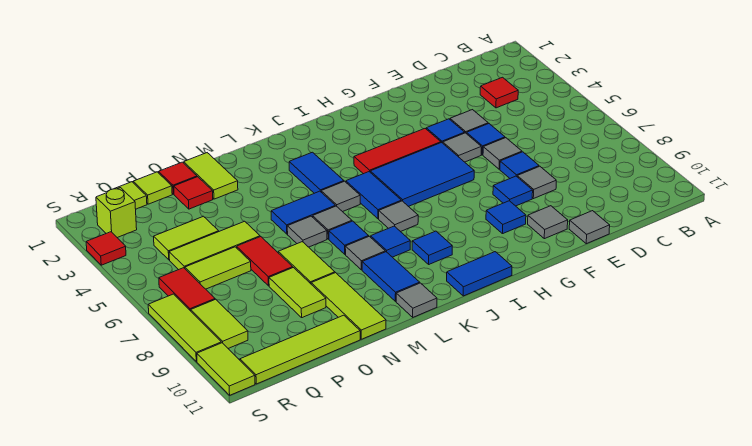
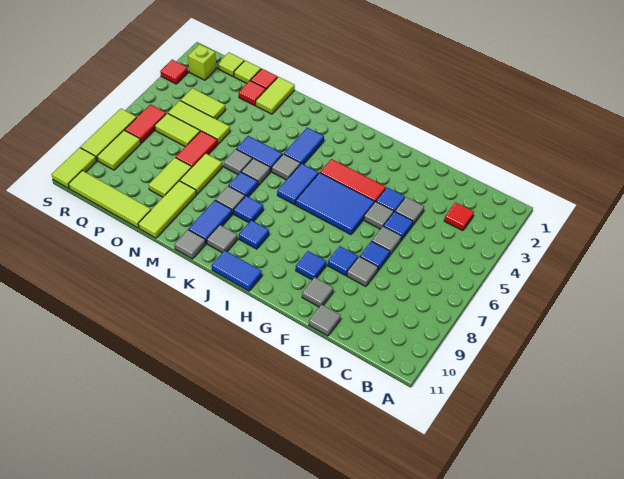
grey 1x1 tile [379,201,418,232] -> grey 1x1 tile moved to [207,225,237,253]

